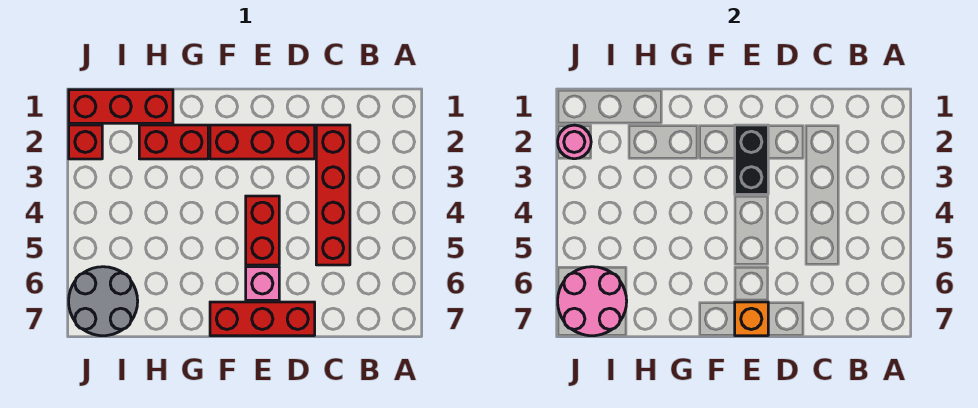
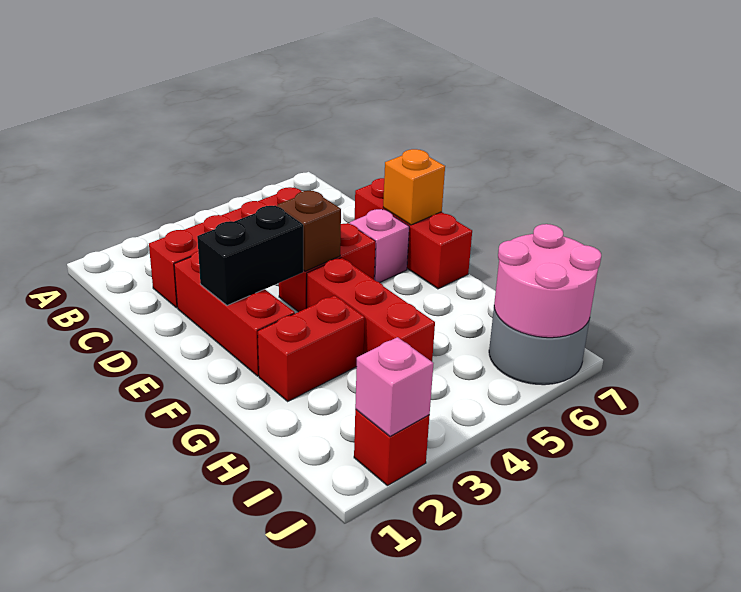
none -> brown 1x1 brick [277,191,341,271]
red 1x2 brick [139,125,208,159] -> red 1x2 brick turned to [258,296,365,401]
red 1x3 brick [69,90,173,123] -> red 1x3 brick moved to [307,258,435,362]
pink 1x1 round brick [558,125,591,159] -> pink 1x1 brick [355,337,434,436]

